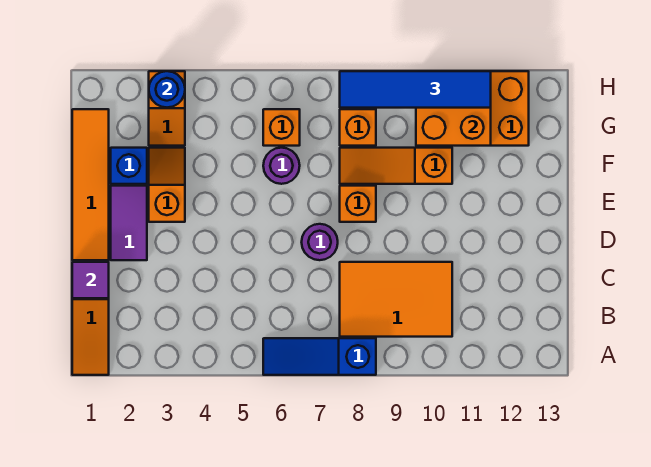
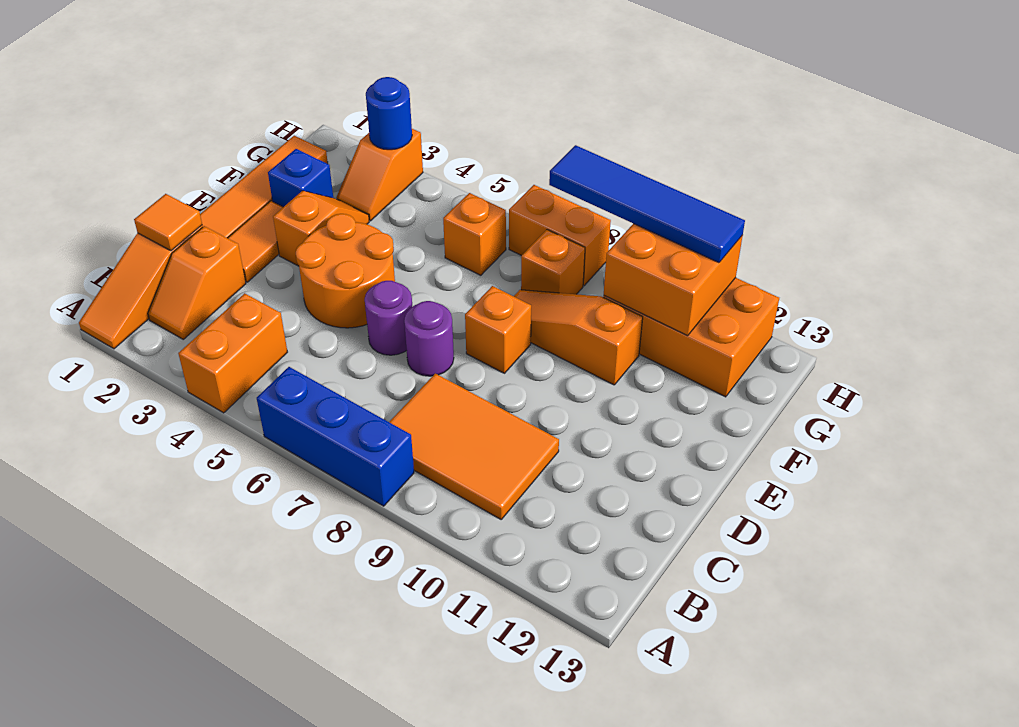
none -> orange 1x2 brick [178,293,287,413]
blue 1x3 slope [263,338,376,375] -> blue 1x3 brick [257,367,414,506]
none -> orange 1x2 slope [148,226,246,339]
purple 1x1 tile [72,262,109,298] -> orange 1x1 tile [134,194,202,251]
purple 1x2 tile [111,186,147,260] -> orange 1x2 tile [228,201,283,282]
none -> orange 2x2 round brick [296,214,395,328]
purple 1x1 round brick [263,148,300,184] -> purple 1x1 round brick moved to [365,281,412,355]
none -> orange 1x2 brick [509,185,611,286]

